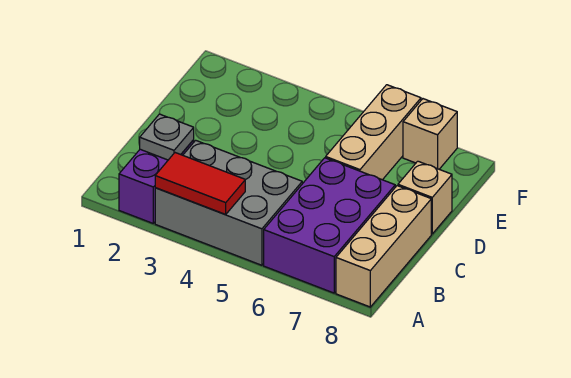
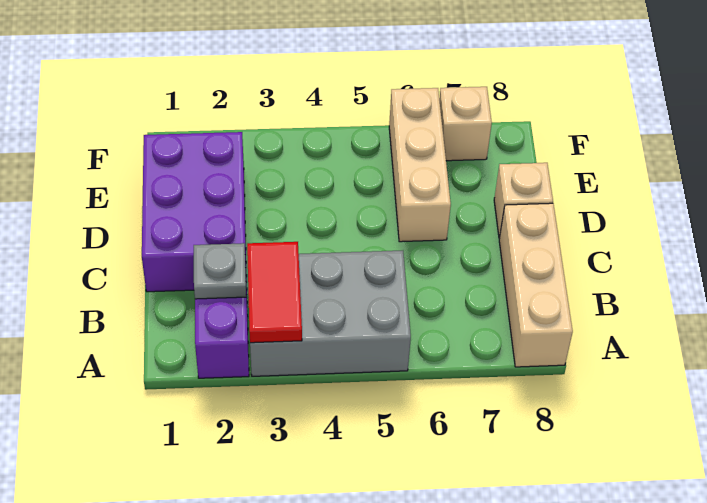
red 1x2 tile [155,153,245,215] -> red 1x2 tile turned to [247,242,302,343]
purple 2x3 brick [264,158,395,293] -> purple 2x3 brick moved to [142,132,247,292]

